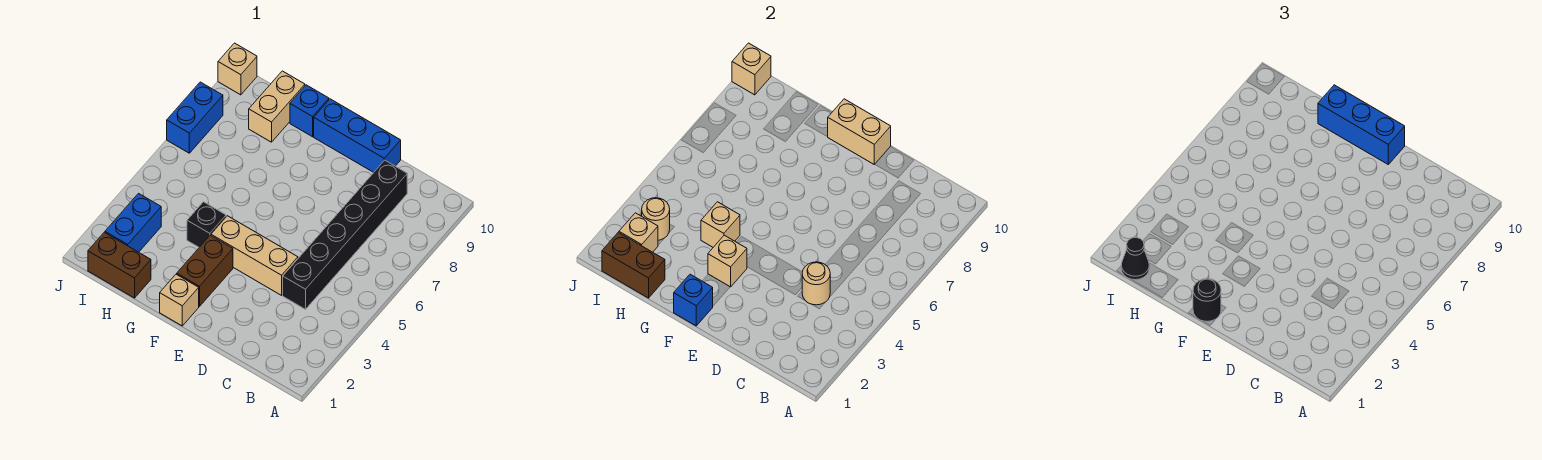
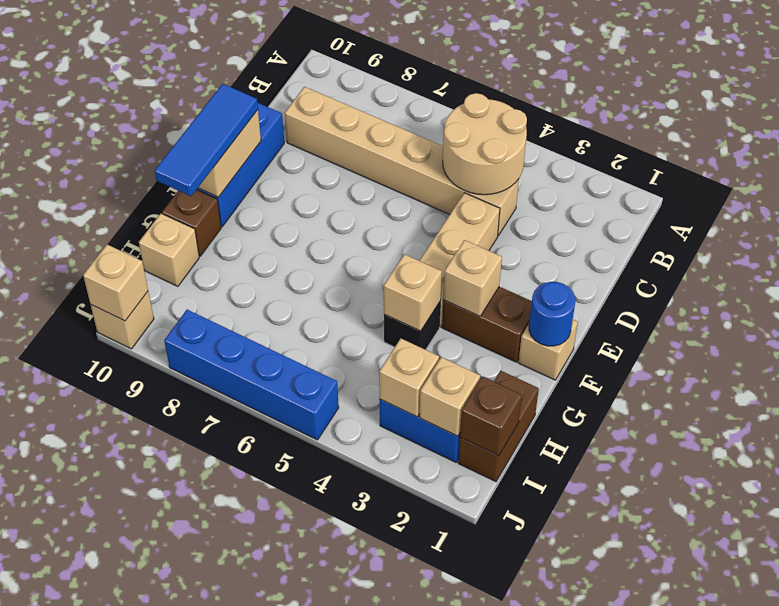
black 1x6 brick [283,160,407,309] -> tan 1x6 brick [285,87,519,236]
tan 1x1 round brick [802,262,830,305] -> tan 2x2 round brick [443,93,527,195]
blue 1x3 brick [1318,85,1405,164] -> blue 1x3 tile [155,84,258,196]
blue 1x1 brick [674,274,713,326] -> blue 1x1 round brick [529,282,575,346]
black 1x1 round brick [1193,279,1221,321] -> none
blue 1x1 brick [290,85,329,137] -> brown 1x1 brick [162,190,221,256]
brown 1x2 brick [602,232,665,298] -> brown 1x1 brick [460,376,522,456]
tan 1x2 brick [249,71,305,142] -> tan 1x1 brick [139,214,199,286]
black 1x1 cone [1121,237,1149,280] -> none
tan 1x1 round brick [642,198,670,240] -> tan 1x1 brick [379,339,439,417]
blue 1x2 brick [167,82,223,153] -> blue 1x4 brick [164,310,339,440]

